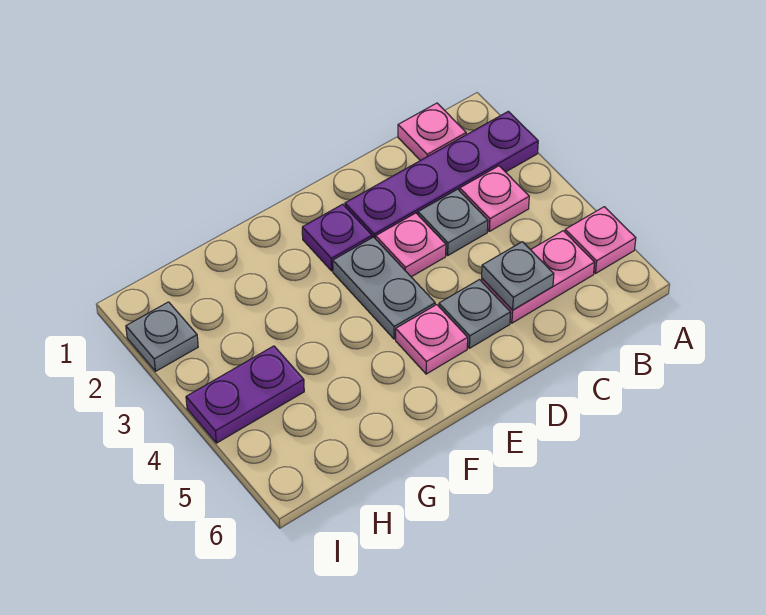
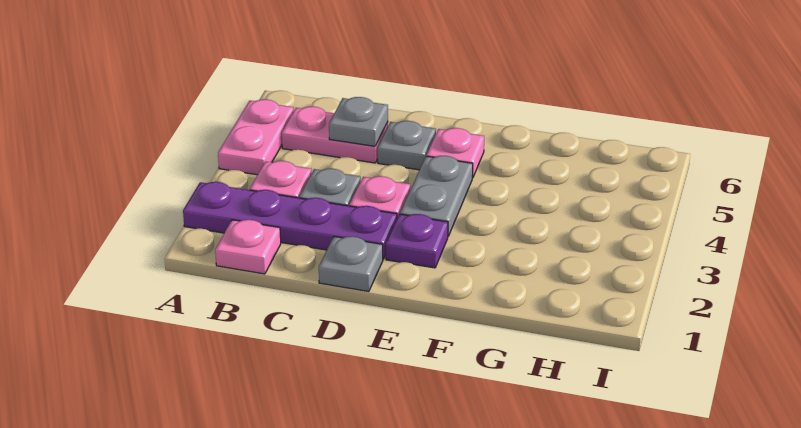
pink 1x1 plate [565,207,636,274] -> pink 1x2 plate [218,99,294,175]
purple 1x2 plate [186,346,304,443] -> none
grey 1x1 plate [126,302,198,371] -> grey 1x1 plate moved to [319,236,383,292]

